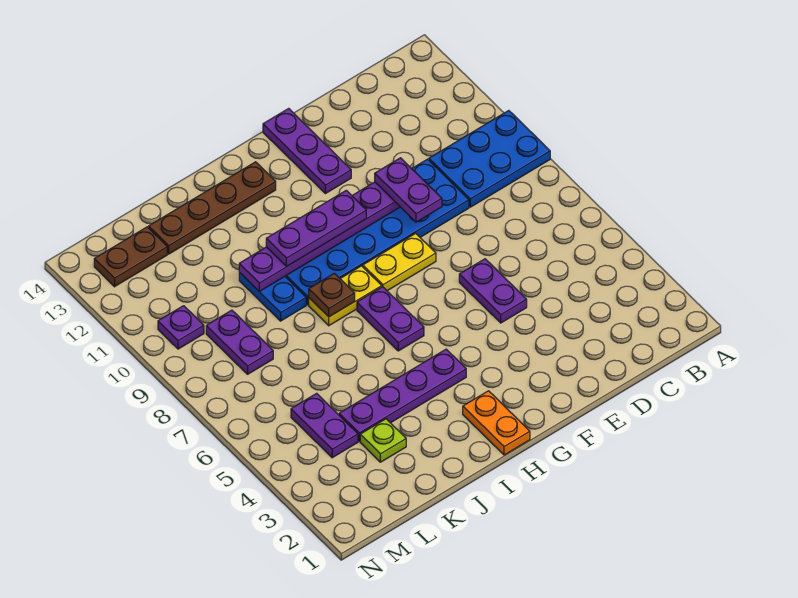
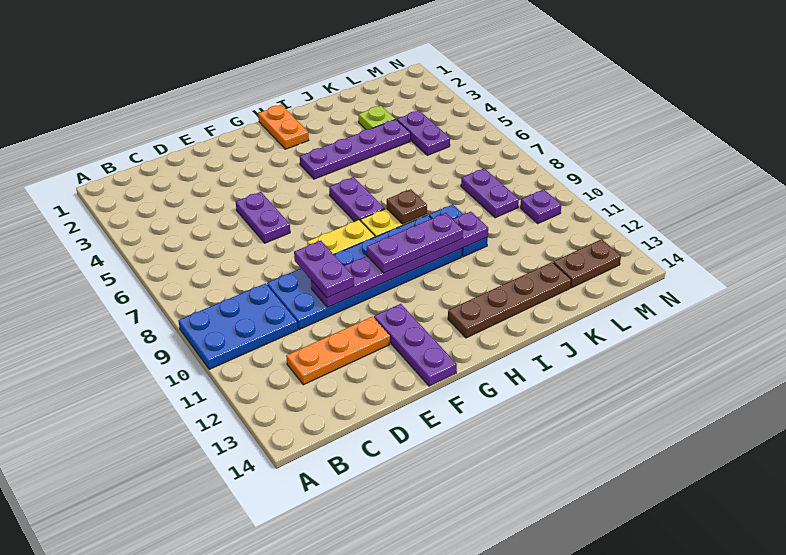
none -> orange 1x3 plate [286,316,390,385]

